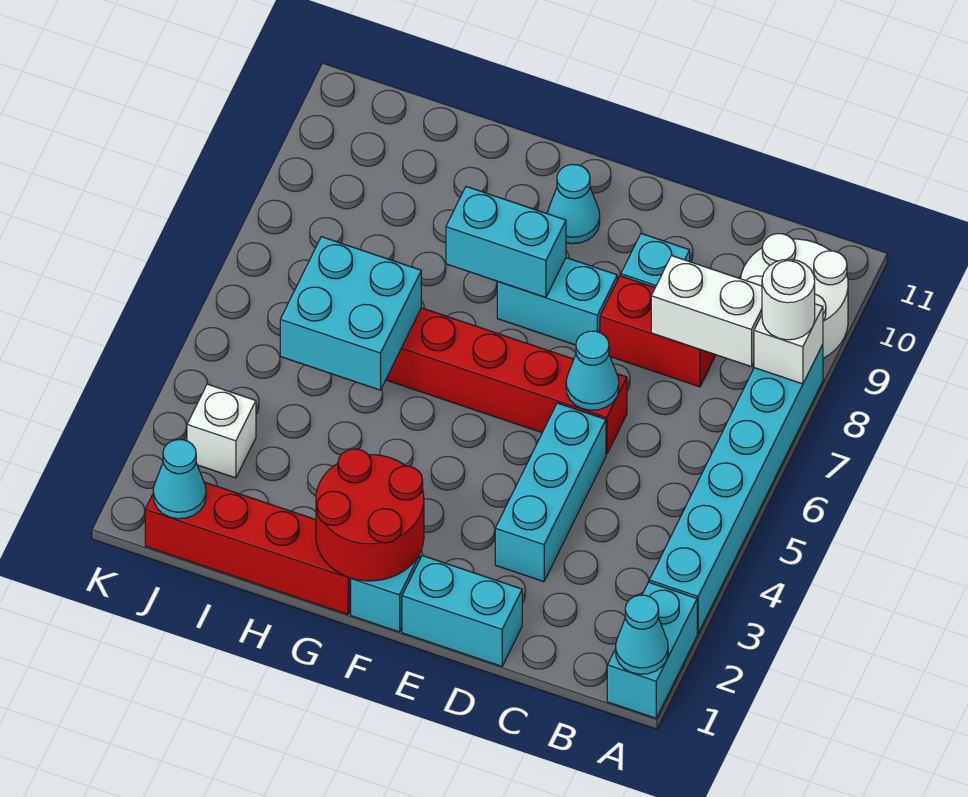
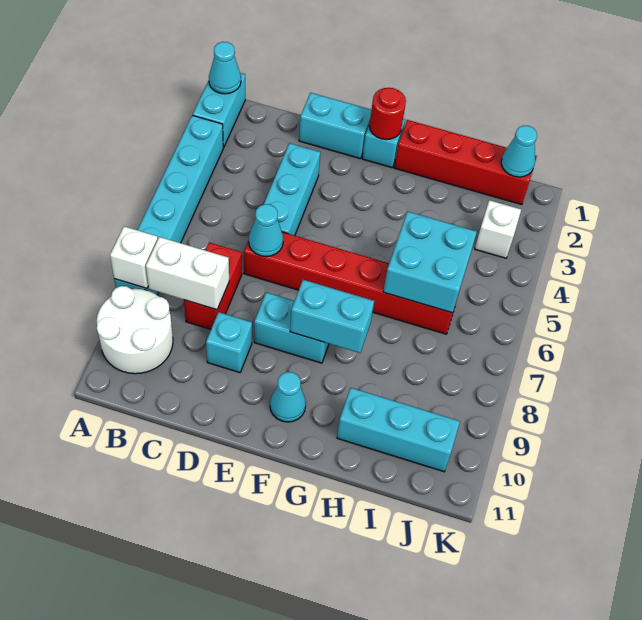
white 1x1 round brick [762,259,815,340] -> none
red 1x2 brick [600,276,716,387] -> red 1x2 brick turned to [184,242,242,329]
red 2x2 round brick [316,449,424,581] -> red 1x1 round brick [369,88,406,140]
none -> cyan 1x3 brick [337,388,460,472]

